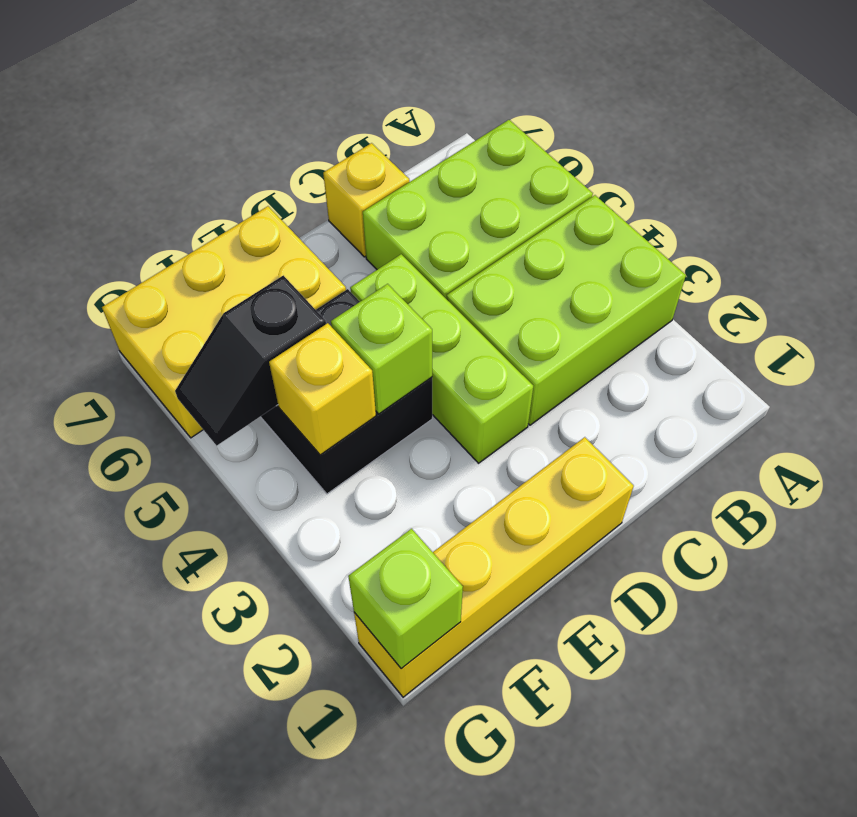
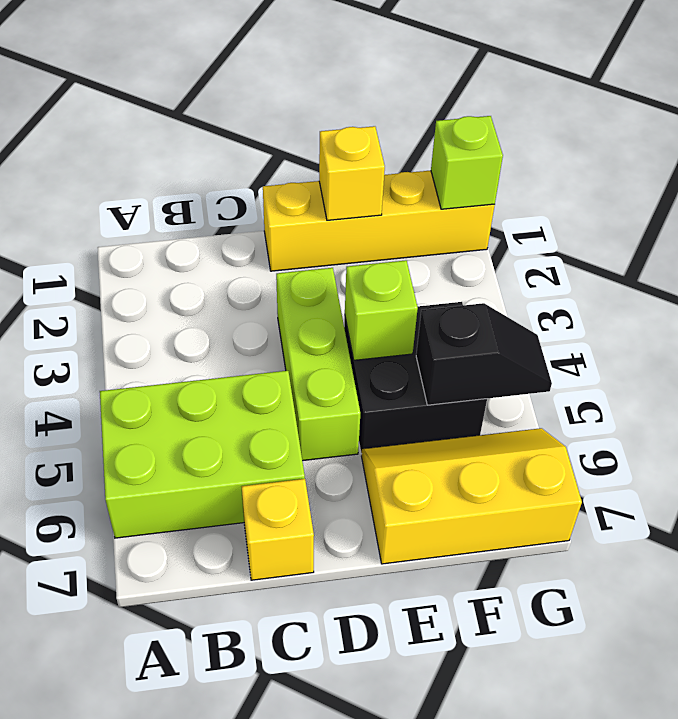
lime 2x3 brick [447,195,686,425] -> none
yellow 2x3 brick [102,206,346,438] -> yellow 2x3 slope [362,428,582,564]
yellow 1x1 brick [269,323,376,455] -> yellow 1x1 brick moved to [319,126,385,220]

